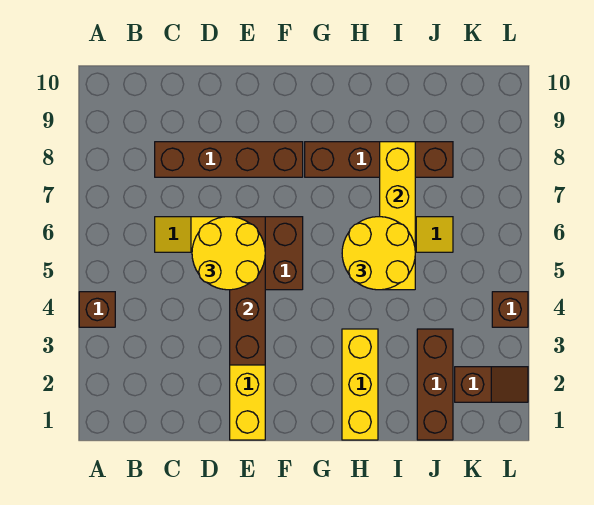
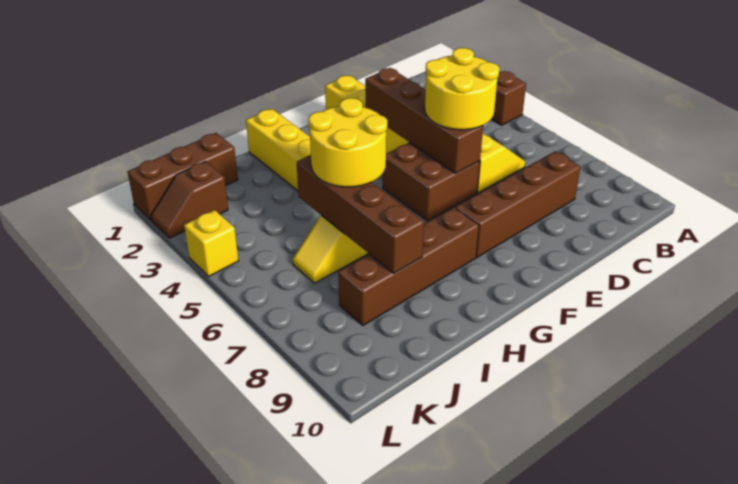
yellow 1x4 brick [380,142,415,290] -> brown 1x4 brick [297,155,424,273]
brown 1x3 brick [417,329,453,440] -> brown 1x3 brick turned to [128,133,238,220]
brown 1x1 brick [492,292,528,327] -> yellow 1x1 brick [184,210,238,276]

